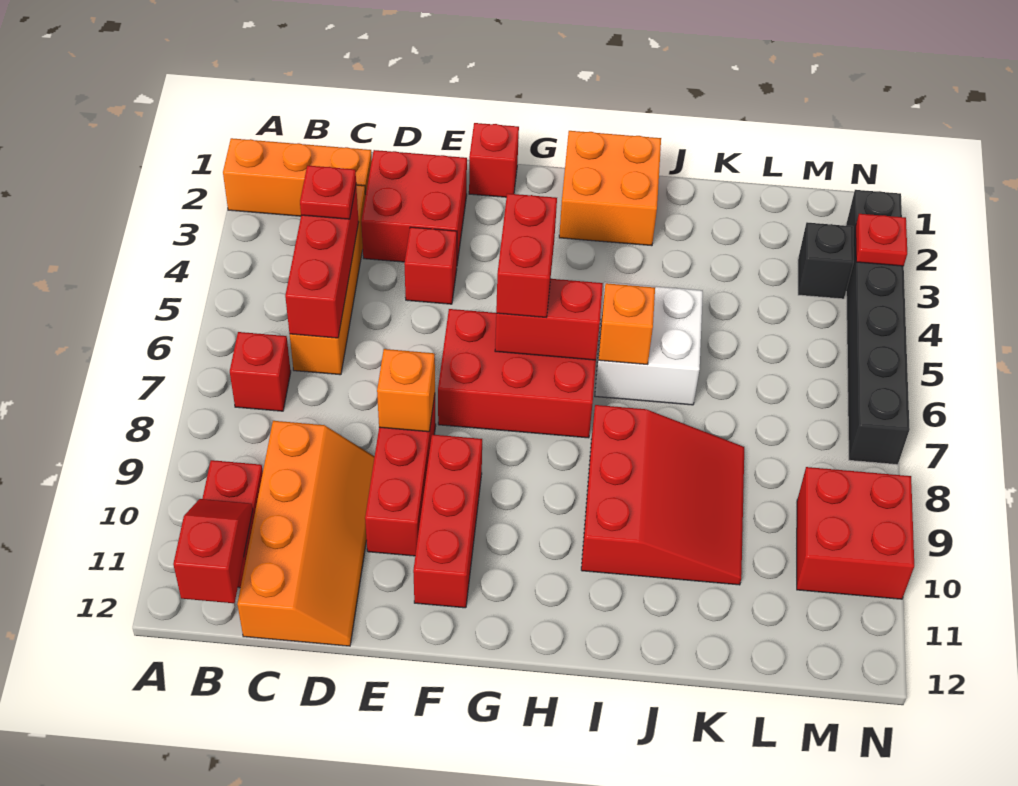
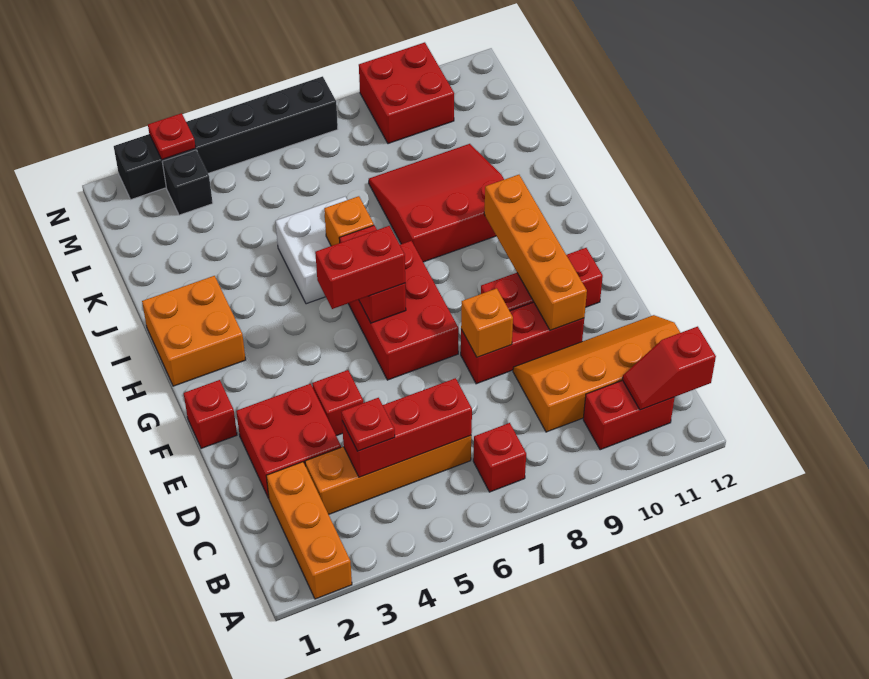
none -> orange 1x4 brick [484,175,587,331]

